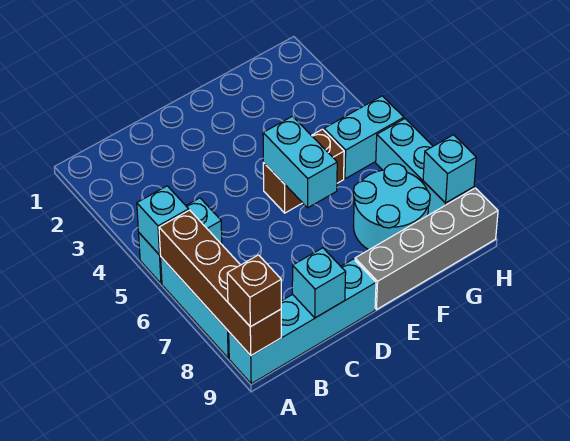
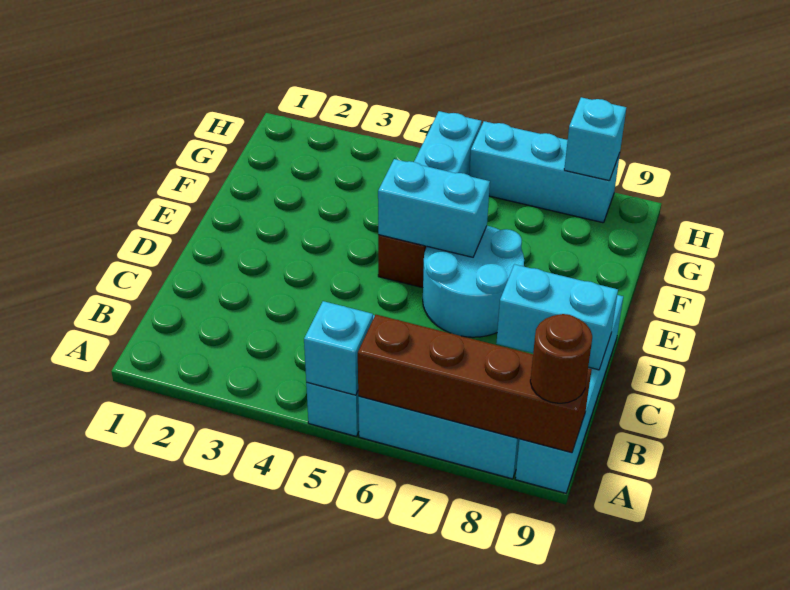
brown 1x1 brick [227,255,281,327] -> brown 1x1 round brick [530,314,592,403]
cyan 1x1 brick [292,248,346,318] -> cyan 1x2 brick [496,264,618,370]
grey 1x4 brick [355,188,498,309] -> none
cyan 2x2 round brick [353,164,430,250] -> cyan 2x2 round brick moved to [423,226,524,337]

